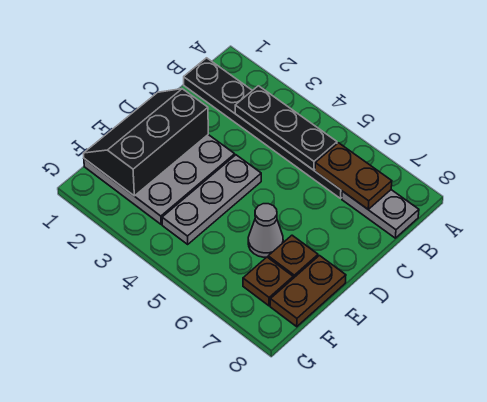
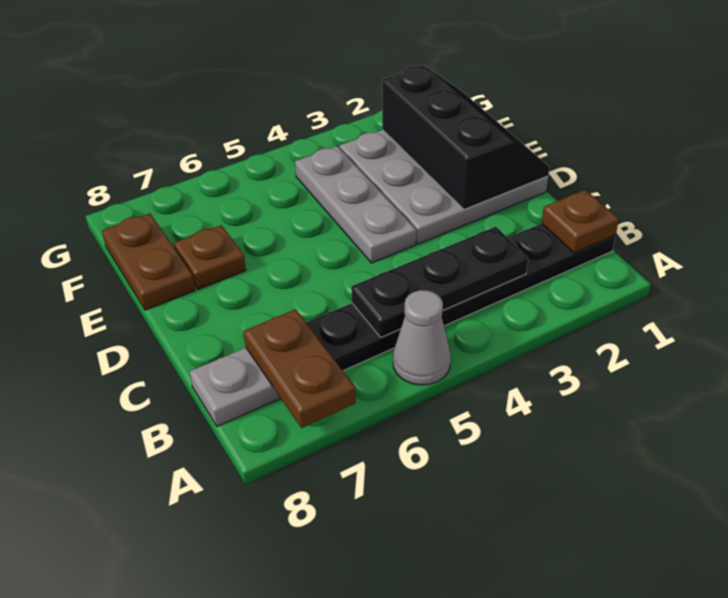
brown 1x2 plate [315,143,392,209] -> brown 1x2 plate turned to [244,309,356,428]
grey 1x1 cone [248,204,283,257] -> grey 1x1 cone moved to [393,290,451,385]
brown 1x1 plate [243,257,293,306] -> brown 1x1 plate moved to [542,190,619,253]

